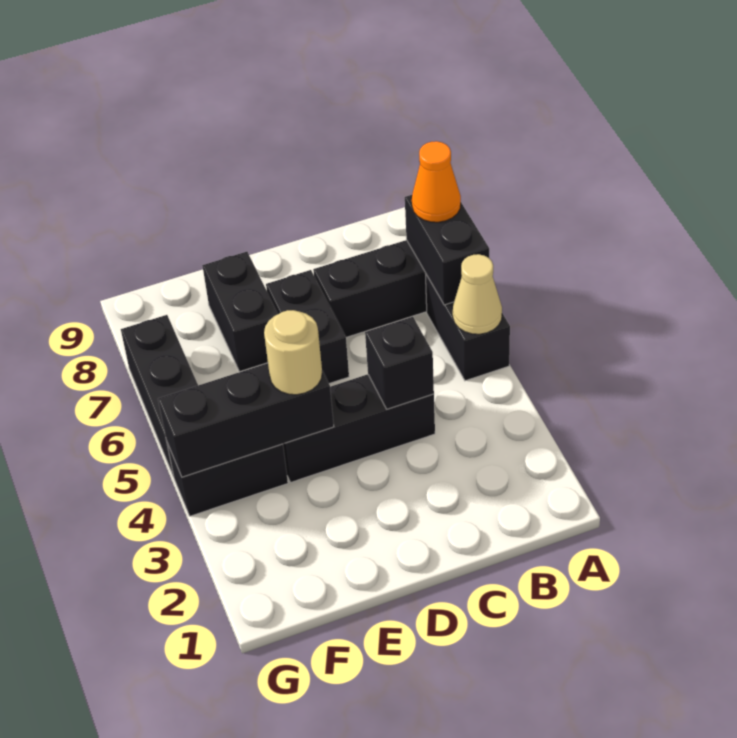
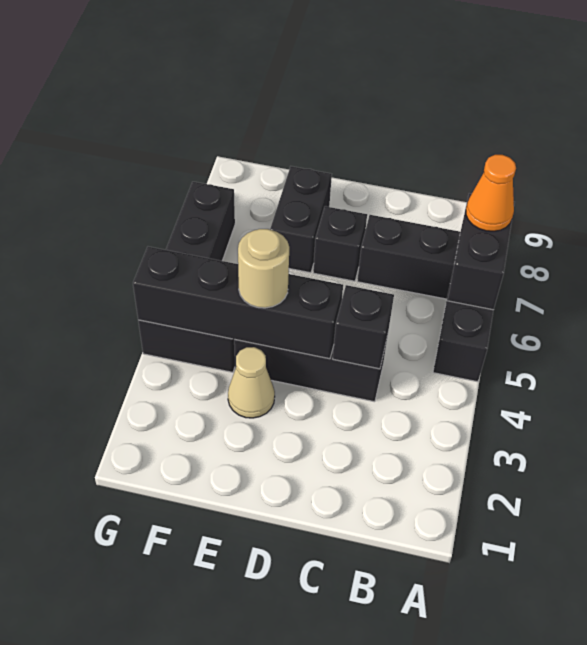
tan 1x1 cone [453,254,502,334] -> tan 1x1 cone moved to [228,347,275,418]
black 1x2 brick [266,270,349,384] -> black 1x1 brick [313,206,367,281]
black 1x3 brick [158,363,334,477] -> black 1x4 brick [133,247,343,359]

